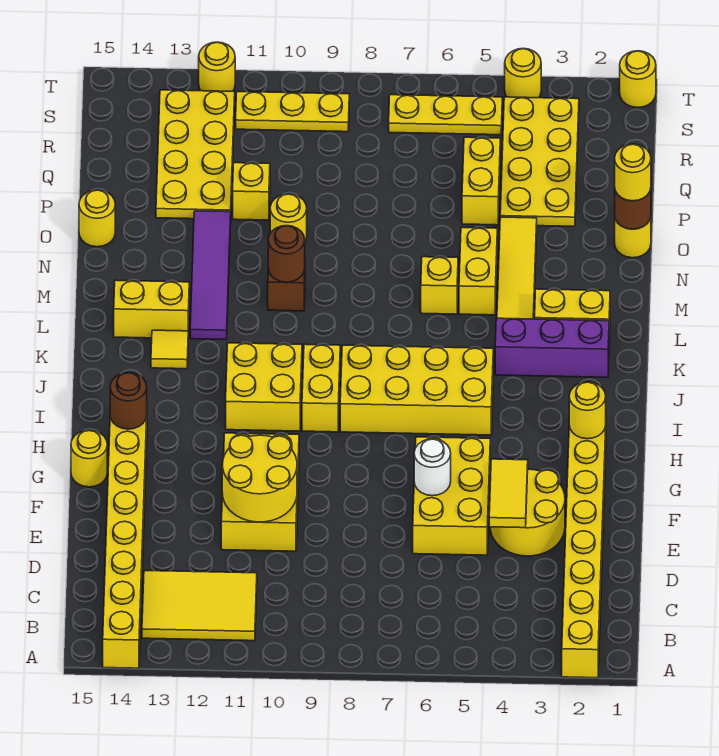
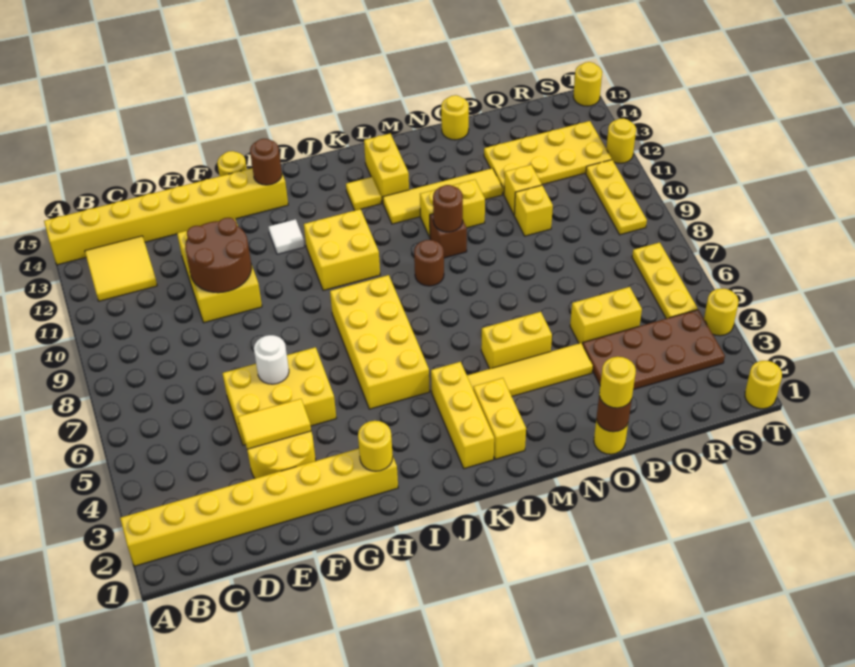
yellow 2x3 tile [142,571,257,641] -> yellow 2x2 tile [85,236,157,301]
yellow 2x3 brick [221,433,299,551] -> yellow 2x3 brick turned to [177,218,262,323]
yellow 2x2 round brick [222,435,297,522] -> brown 2x2 round brick [185,218,251,293]
none -> white 1x1 tile [269,219,305,254]
yellow 1x2 brick [302,344,340,432] -> yellow 1x2 brick moved to [420,179,485,237]
purple 1x3 brick [495,318,609,377] -> yellow 1x3 brick [431,362,494,469]
none -> brown 1x1 round brick [414,240,444,286]
purple 1x4 tile [190,211,231,339] -> yellow 1x4 tile [383,168,502,224]
yellow 1x1 brick [421,257,458,314] -> yellow 1x1 brick moved to [514,185,553,236]
yellow 1x1 round brick [270,194,307,241] -> yellow 1x1 round brick moved to [573,62,602,106]
yellow 2x4 plate [500,97,579,226] -> brown 2x4 plate [583,310,725,390]

